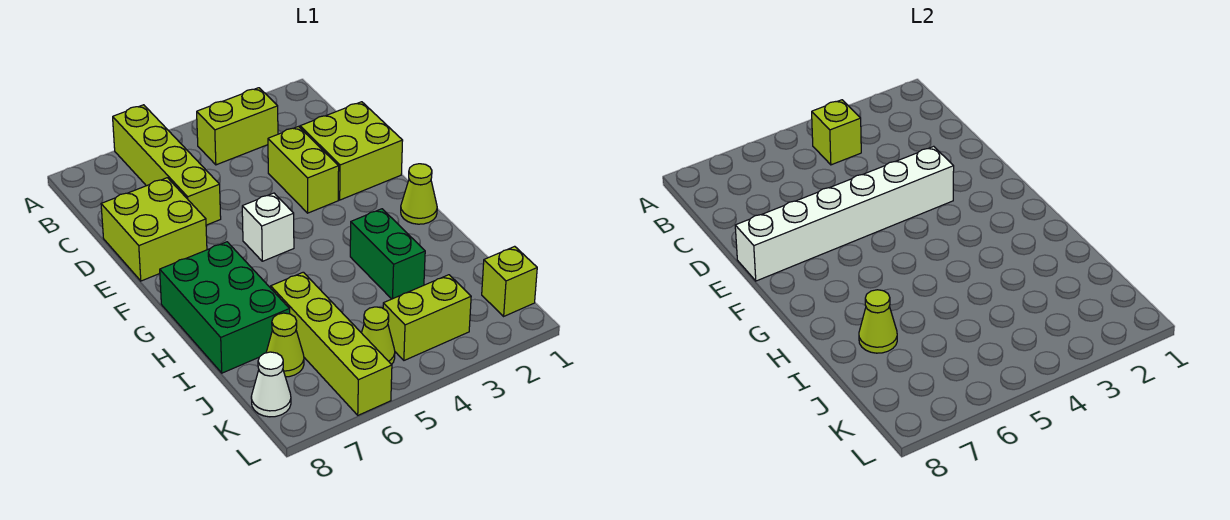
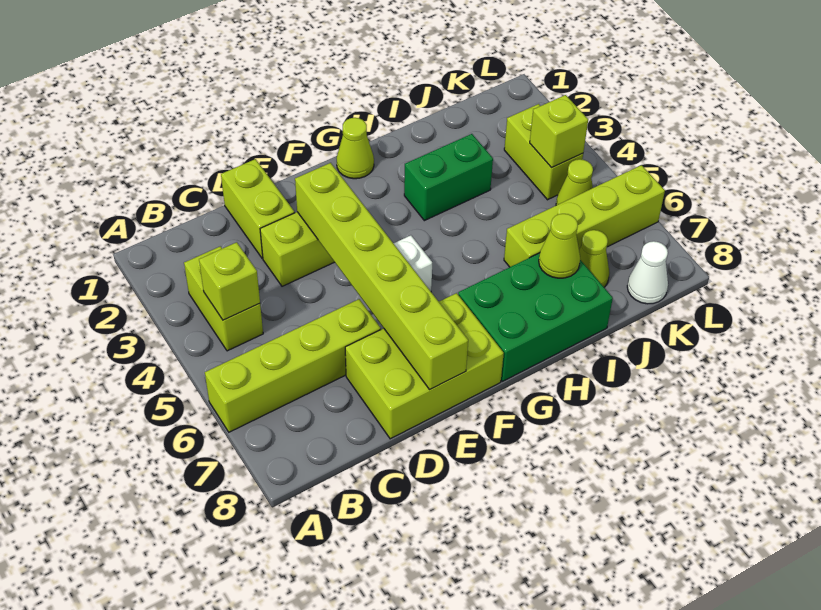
lime 2x2 brick [300,102,403,200] -> lime 1x2 brick [221,159,295,258]
lime 2x2 brick [101,178,207,281] -> lime 2x3 brick [345,293,504,439]
white 1x6 brick [735,146,954,281] -> lime 1x6 brick [295,163,468,389]
lime 1x1 brick [482,246,537,316] -> lime 1x1 brick moved to [530,95,588,168]

